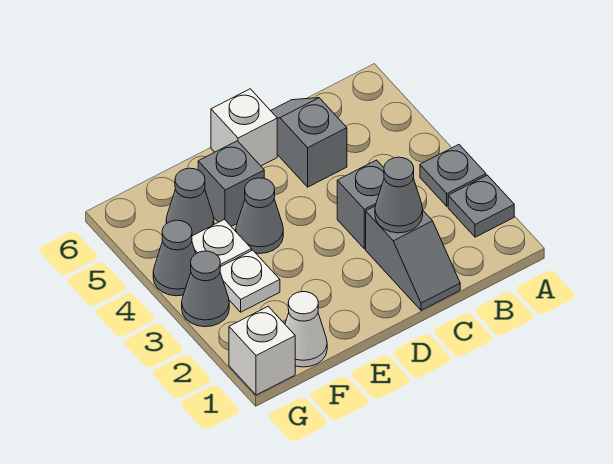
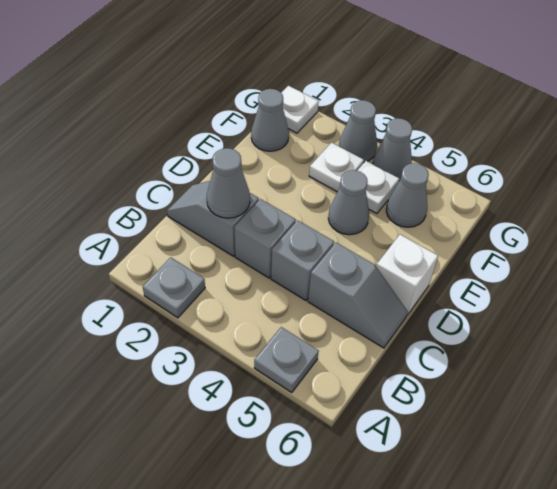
grey 1x1 plate [420,145,486,206] -> grey 1x1 plate moved to [254,327,319,393]
grey 1x1 brick [198,141,264,226] -> grey 1x1 brick moved to [271,220,334,300]
white 1x1 cone [285,291,327,367] -> grey 1x1 cone [251,89,289,151]
white 1x1 brick [229,306,295,395] -> white 1x1 plate [281,86,319,133]

